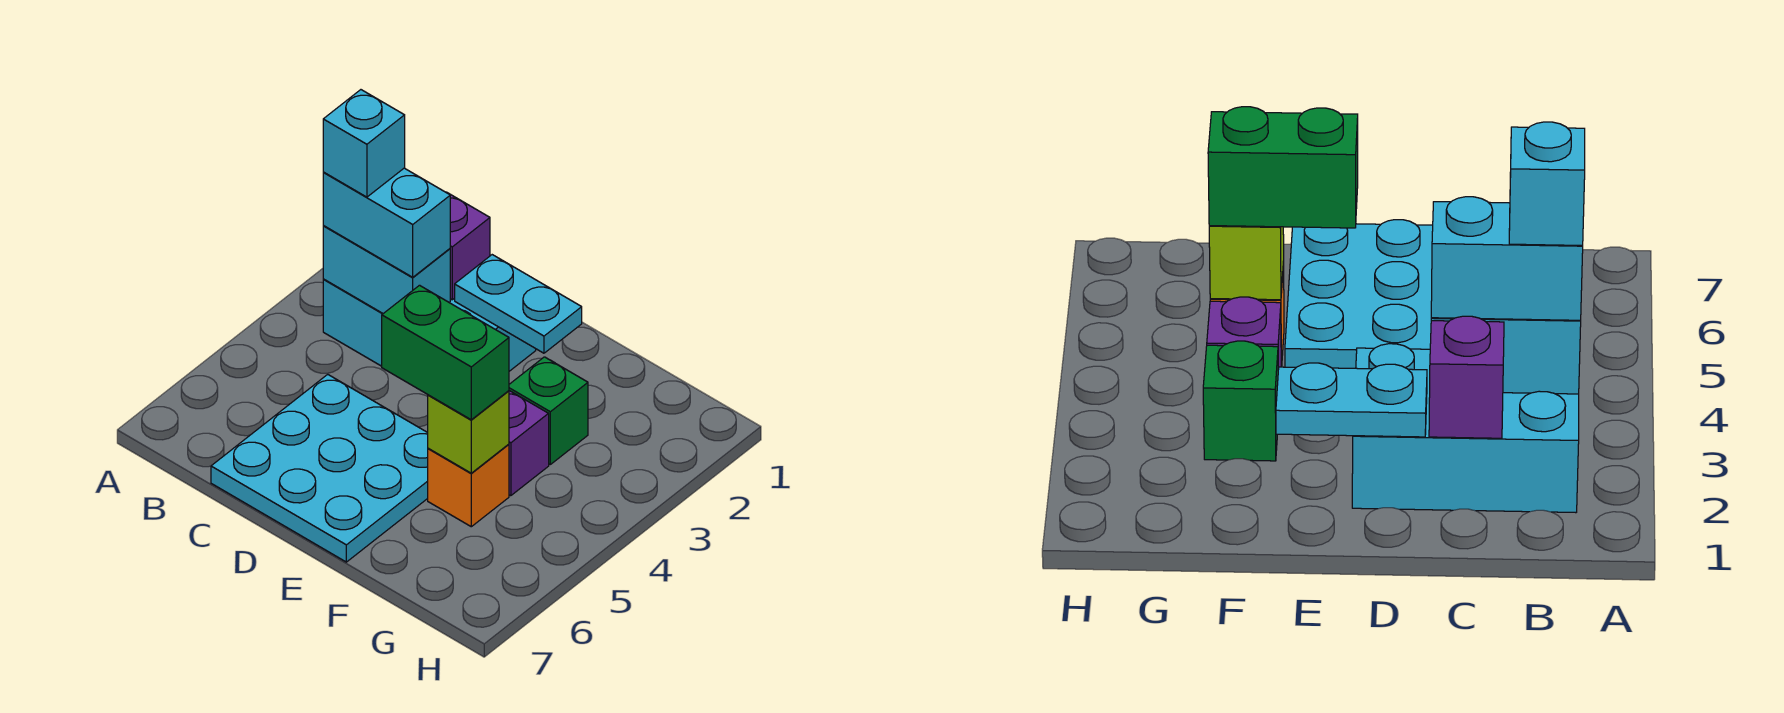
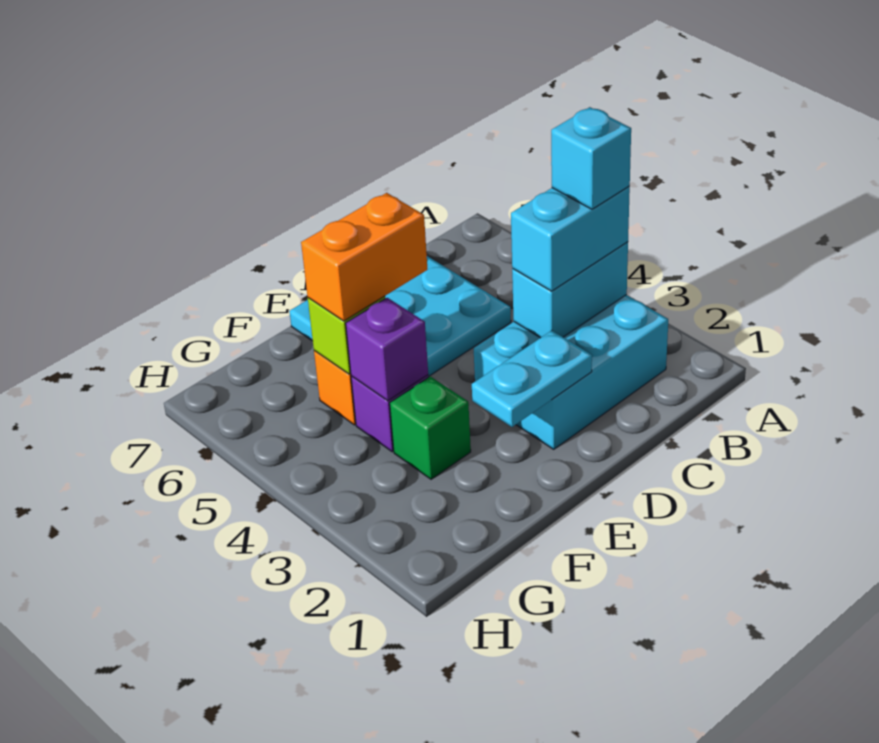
purple 1x1 brick [446,192,490,300] -> purple 1x1 brick moved to [346,298,428,401]
green 1x2 brick [382,285,509,420] -> orange 1x2 brick [301,193,428,321]

